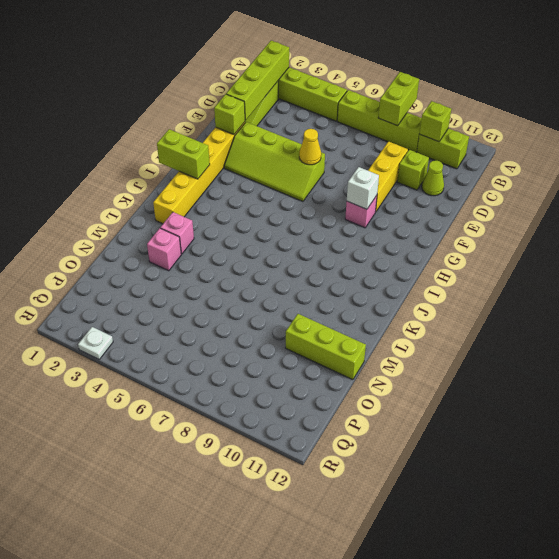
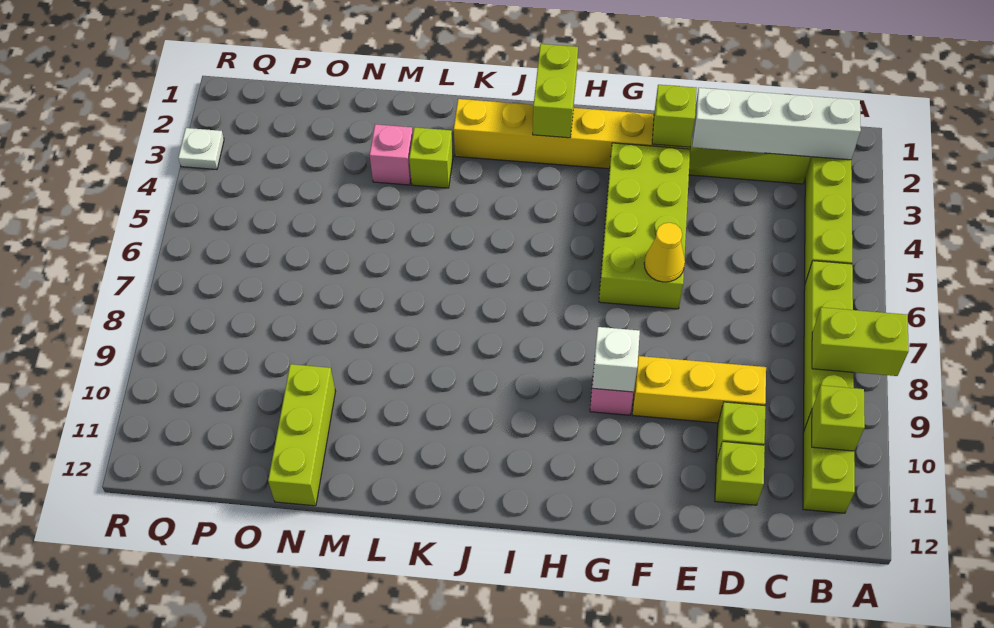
lime 1x4 brick [226,41,289,120] -> white 1x4 brick [692,88,861,160]
lime 1x1 cone [422,160,444,196] -> lime 1x1 brick [715,442,765,505]
lime 2x4 slope [224,122,325,202] -> lime 2x4 brick [599,143,690,309]
pink 1x1 brick [160,212,194,254] -> lime 1x1 brick [409,127,453,188]

